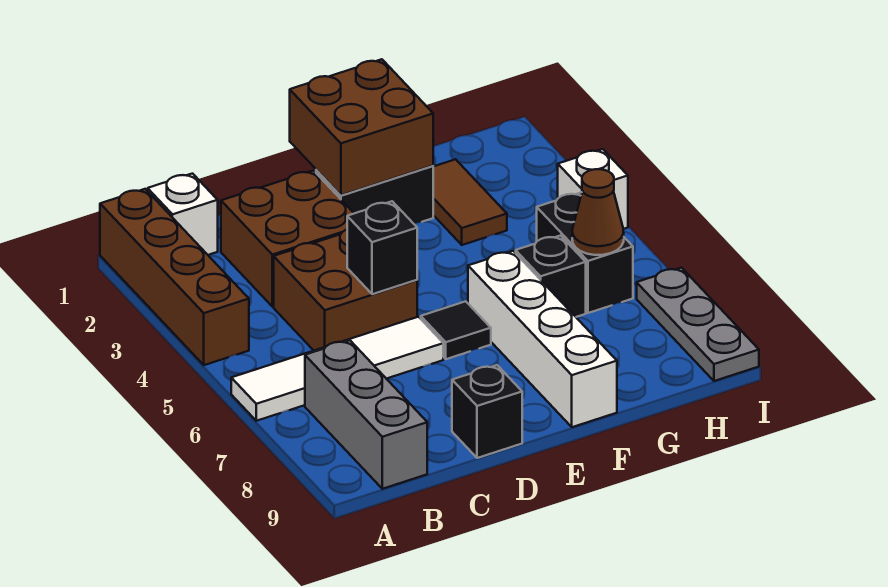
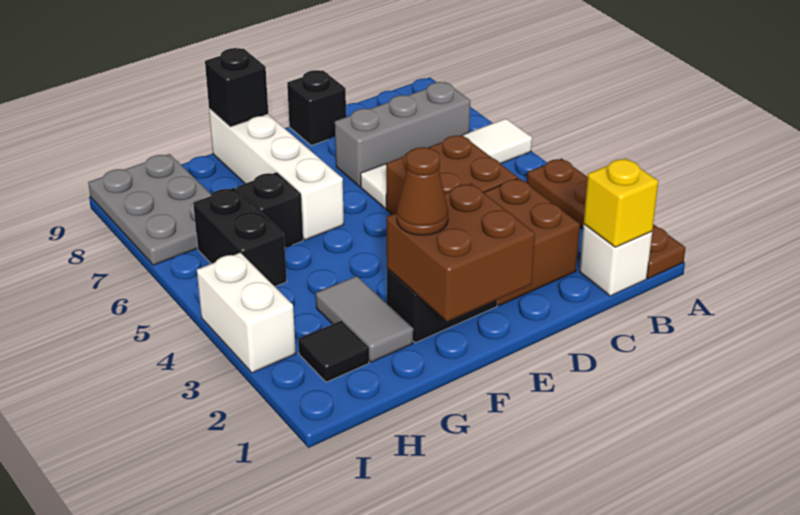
brown 1x4 brick [100,189,249,365] -> brown 1x4 plate [527,159,686,279]
none -> yellow 1x1 brick [584,158,658,247]
grey 1x3 brick [305,340,427,489] -> grey 1x3 brick turned to [335,82,470,187]
black 1x1 brick [347,201,417,294] -> black 1x1 brick moved to [205,48,268,127]
black 1x1 tile [421,301,491,359] -> black 1x1 tile moved to [298,321,369,382]
brown 1x2 tile [433,159,507,245] -> grey 1x2 tile [316,276,413,362]
brown 1x1 cone [572,169,624,255] -> brown 1x1 cone moved to [397,147,448,235]
white 1x1 brick [558,149,628,229] -> white 1x2 brick [197,253,296,373]
grey 1x3 plate [637,268,759,381] -> grey 2x3 plate [88,154,211,265]

